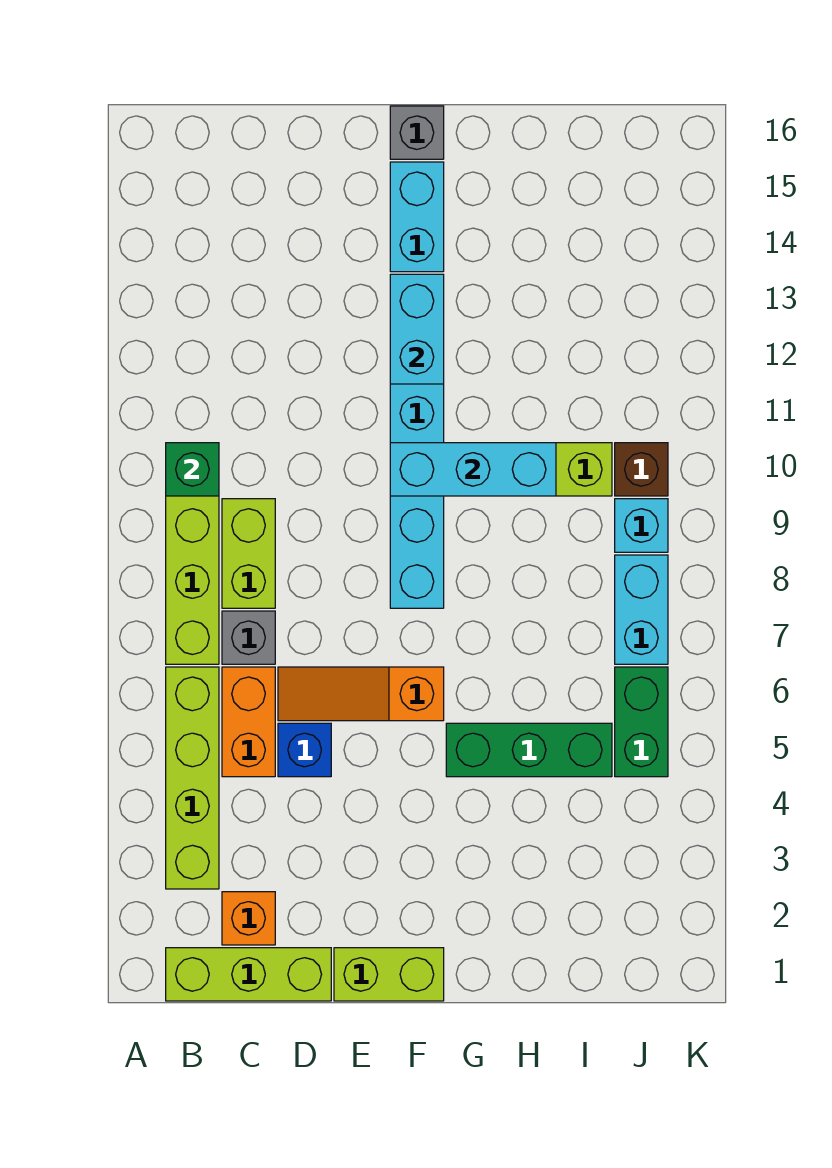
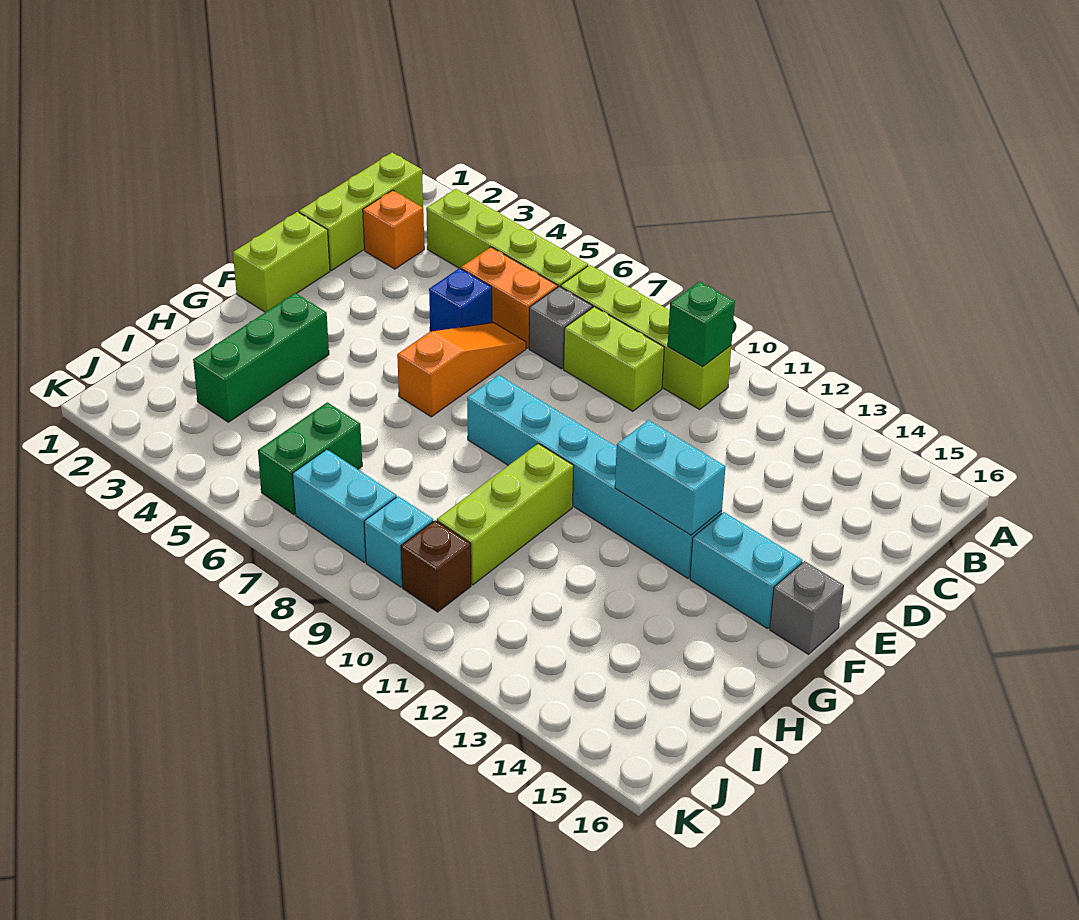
cyan 1x3 brick [390,443,556,496] -> none
green 1x3 brick [446,723,612,777] -> green 1x3 brick moved to [193,293,329,422]
green 1x2 brick [615,667,668,777] -> green 1x2 brick turned to [258,402,362,515]

